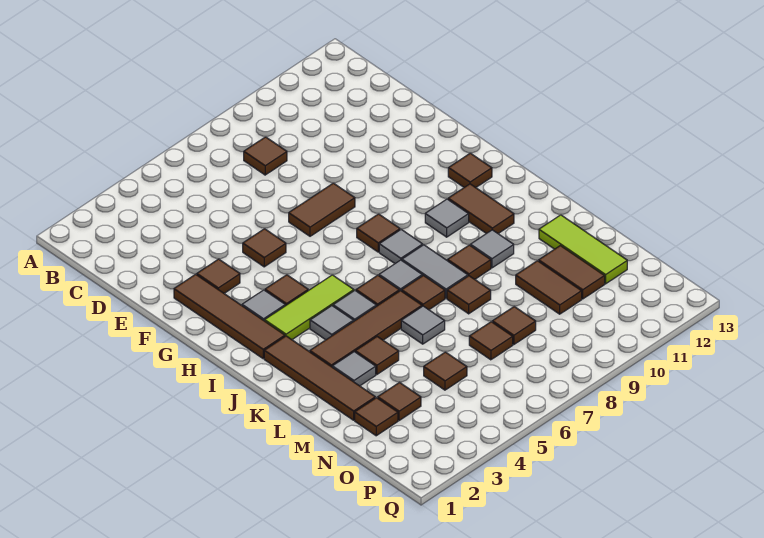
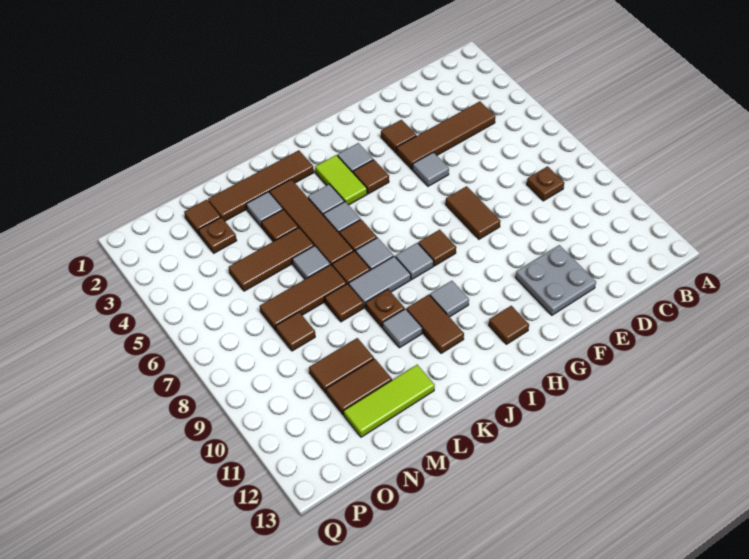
brown 1x1 tile [244,137,287,175] -> brown 1x1 plate [527,166,564,201]
none -> grey 2x2 plate [516,245,596,315]
brown 1x4 tile [174,274,285,358] -> brown 1x4 tile moved to [397,101,495,169]
brown 1x1 tile [243,229,286,267] -> grey 1x1 tile [413,152,449,186]
lime 1x3 tile [265,275,354,340] -> lime 1x2 tile [315,155,367,205]
brown 1x2 tile [448,184,514,234] -> brown 1x2 tile turned to [407,295,464,353]
brown 1x1 tile [447,245,491,279] -> brown 1x1 plate [366,289,405,327]
brown 1x1 tile [378,383,421,421] -> brown 1x1 plate [199,217,237,253]
brown 1x1 tile [424,352,467,390] -> brown 1x3 tile [229,227,314,291]
brown 1x1 tile [469,322,513,360] -> brown 1x3 tile [260,265,347,330]

